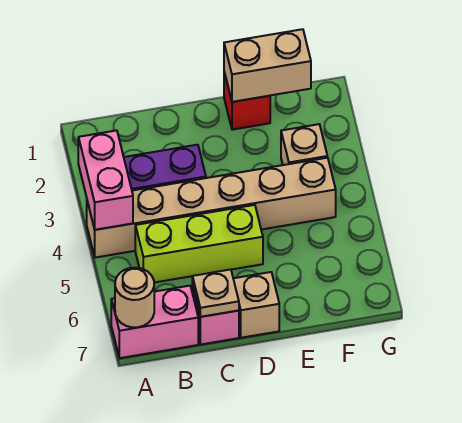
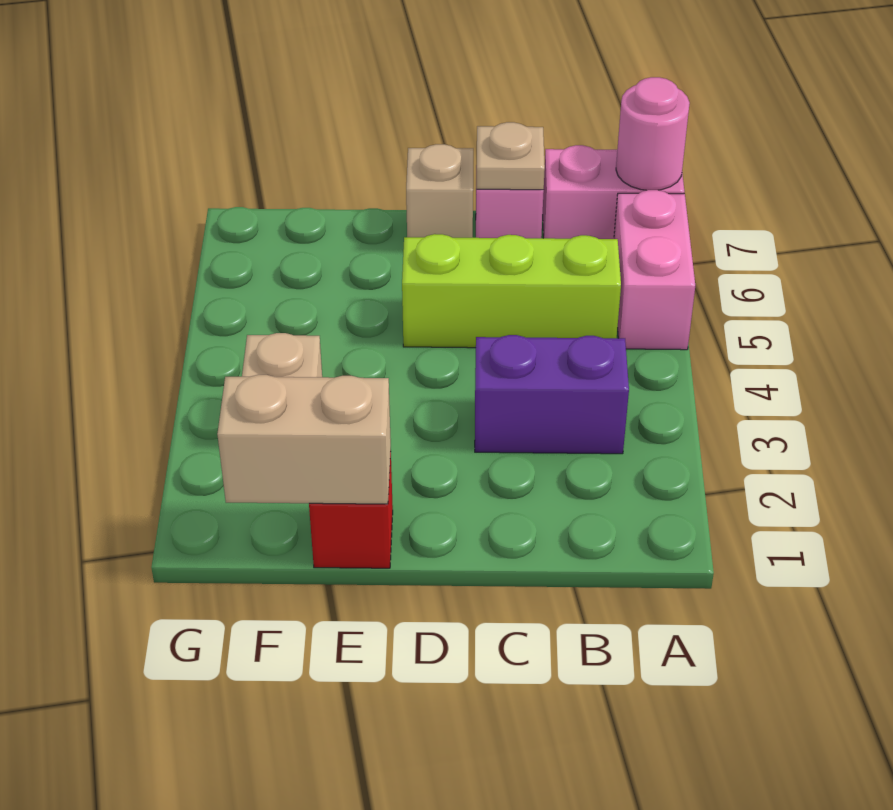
pink 1x2 brick [78,130,133,230] -> pink 1x2 brick moved to [614,190,695,350]
tan 1x6 brick [87,158,336,258] -> none
tan 1x1 round brick [115,268,154,327] -> pink 1x1 round brick [616,77,690,190]

